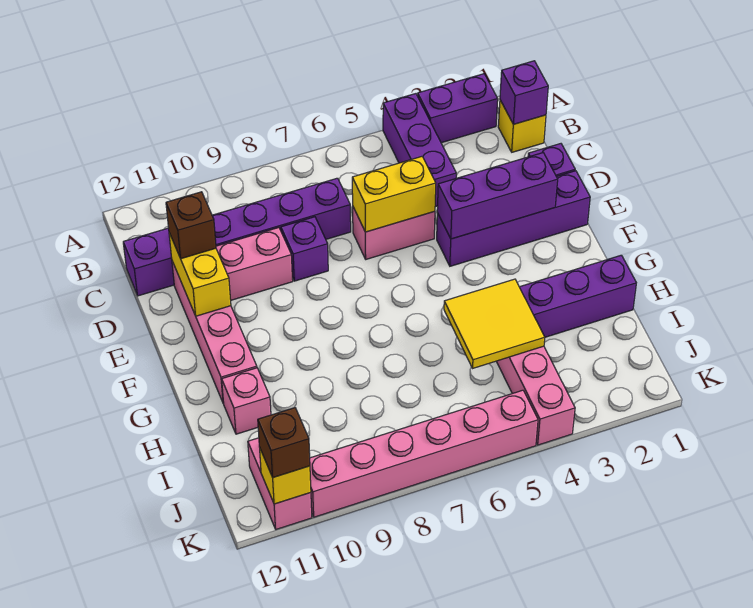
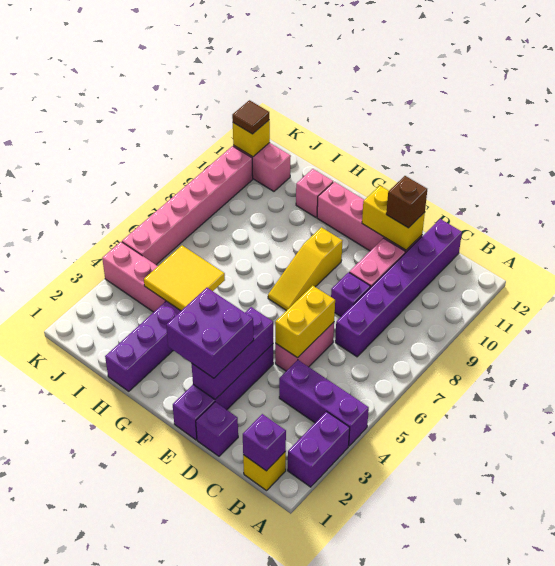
none -> purple 2x2 brick [166,288,254,378]
none -> yellow 1x3 slope [268,227,342,311]
brown 1x1 brick [258,408,310,477] -> brown 1x1 tile [232,100,269,134]

